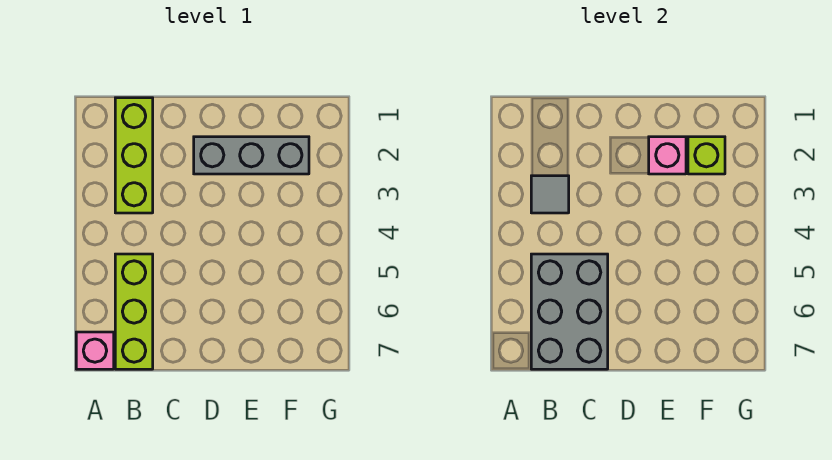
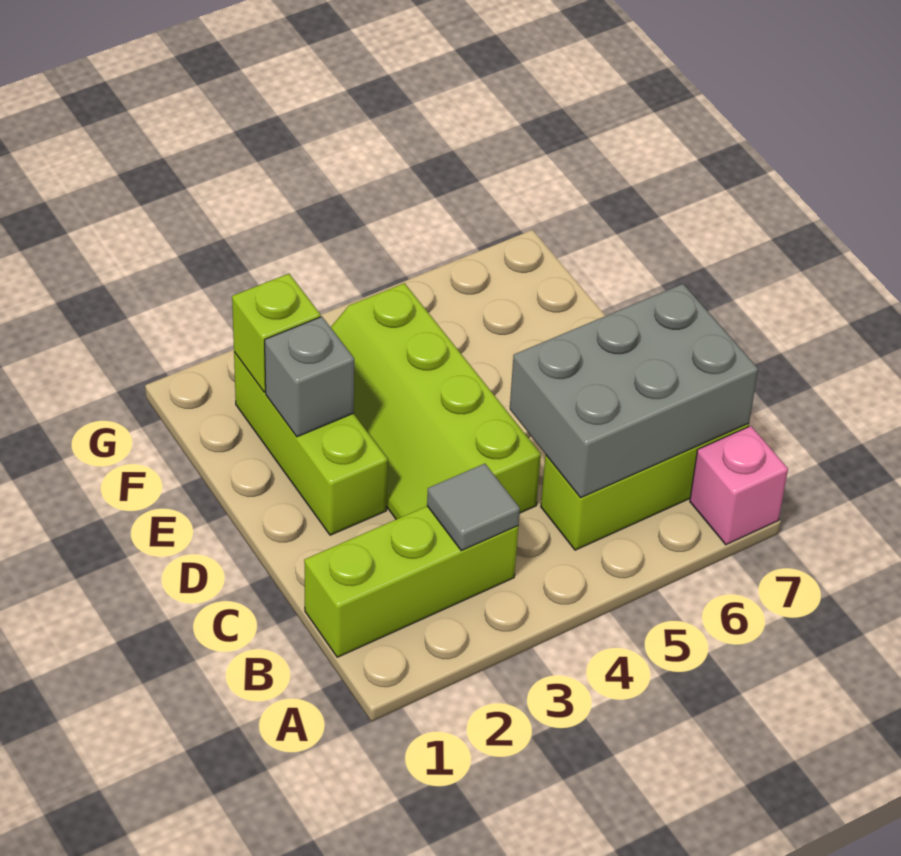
none -> lime 2x4 slope [331,283,541,519]
grey 1x3 brick [194,137,309,174] -> lime 1x3 brick [234,352,388,535]
pink 1x1 brick [649,137,686,174] -> grey 1x1 brick [265,317,354,437]

